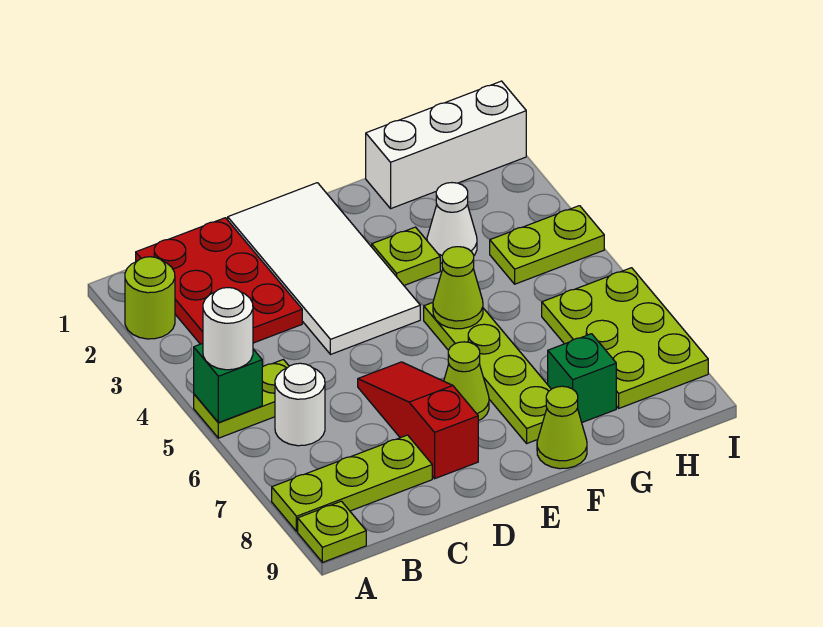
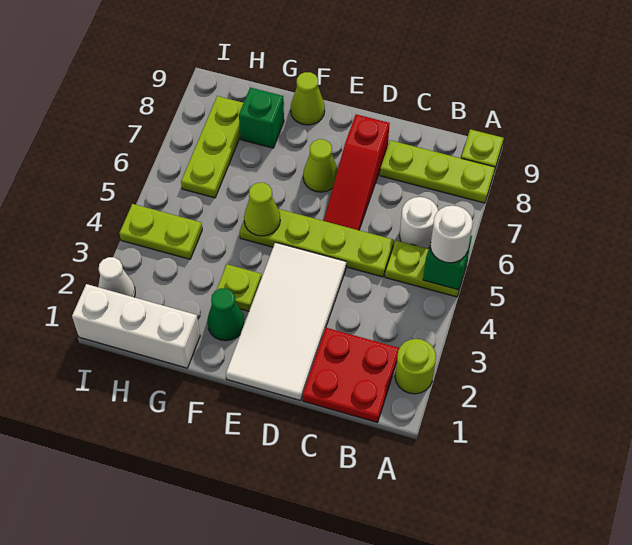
red 2x3 plate [136,218,302,344] -> red 2x2 plate [302,328,399,423]
none -> green 1x1 cone [207,288,245,341]
lime 1x4 plate [424,303,551,443] -> lime 1x4 plate turned to [240,209,394,277]
white 1x1 cone [427,183,477,263] -> white 1x1 cone moved to [98,257,135,297]
lime 2x3 plate [542,268,708,408] -> lime 1x3 plate [181,96,243,198]

